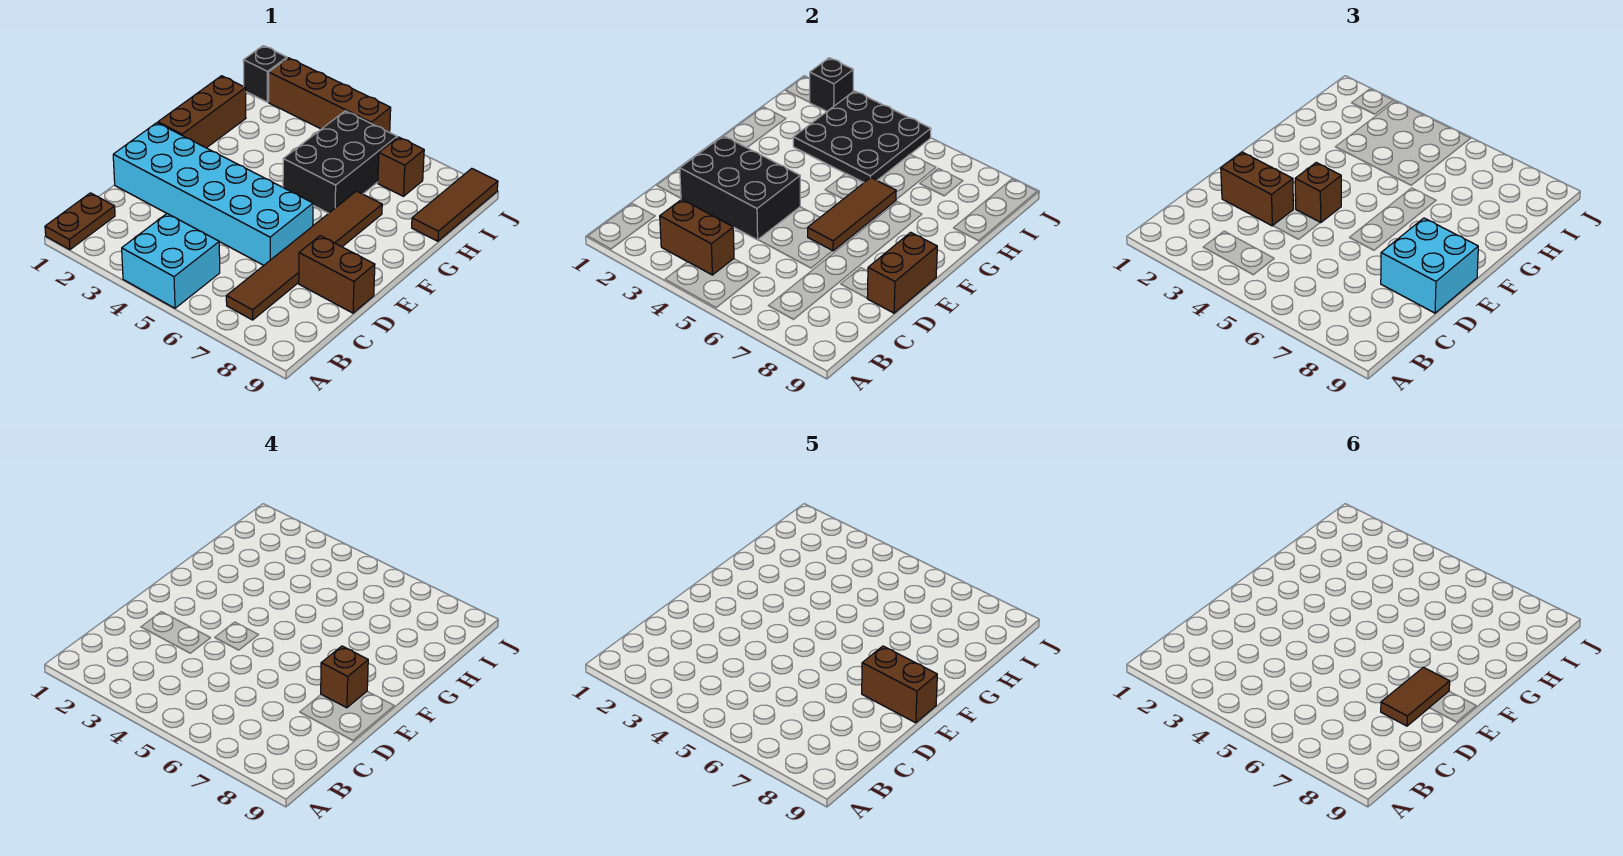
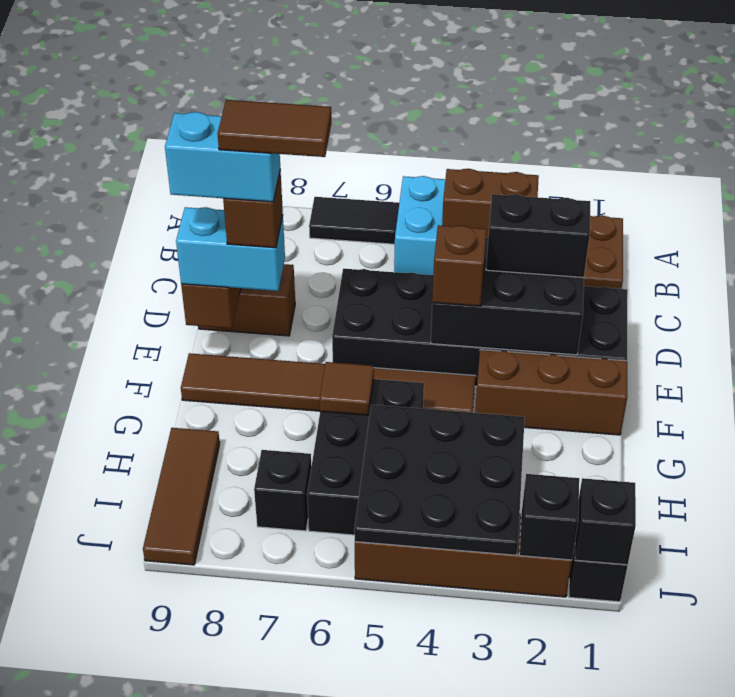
none -> black 1x2 tile [309,197,399,244]
brown 1x6 tile [226,191,382,320] -> brown 1x6 tile turned to [181,353,476,413]
cyan 2x6 brick [113,123,313,265] -> black 2x6 brick [332,269,627,386]
brown 1x2 brick [1221,152,1293,226] -> black 1x2 brick [486,194,590,277]
cyan 2x2 brick [1381,218,1478,313] -> cyan 1x2 brick [176,207,285,291]
brown 1x2 tile [1381,667,1450,726] -> brown 1x2 tile turned to [217,100,331,157]
brown 1x3 tile [808,178,896,251] -> brown 1x1 tile [320,362,374,415]
brown 1x2 brick [862,646,937,723] -> cyan 1x2 brick [165,112,280,202]
brown 1x3 brick [158,76,246,148] -> brown 1x3 brick turned to [475,350,627,435]
brown 1x1 brick [378,137,424,196] -> black 1x1 brick [254,450,311,531]
none -> black 1x1 brick [575,478,636,565]

